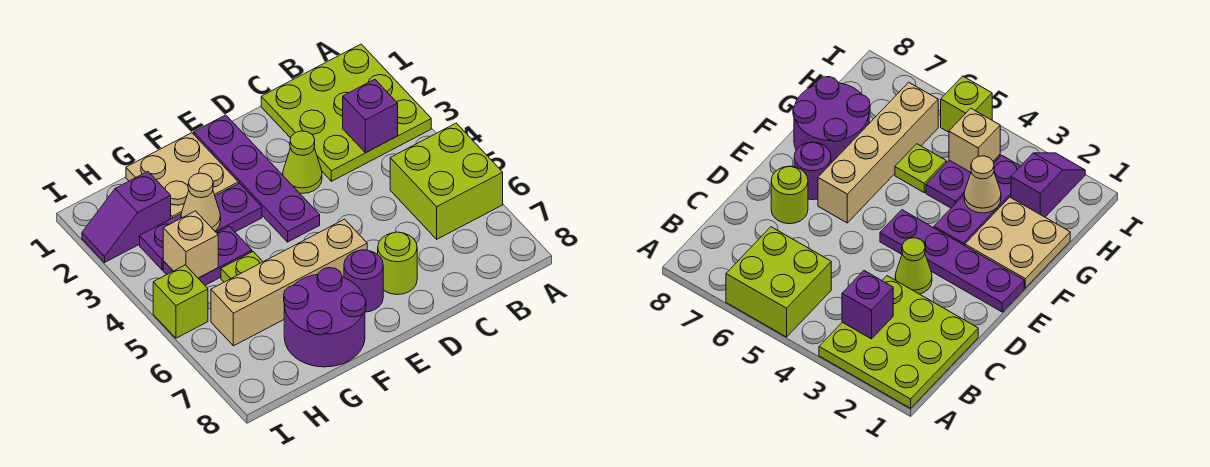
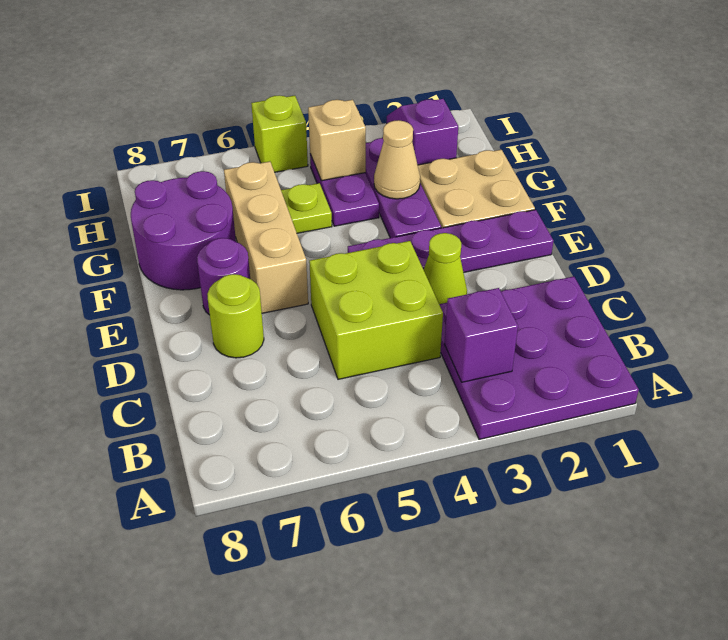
lime 3x3 plate [261,44,431,181] -> purple 3x3 plate [439,276,639,439]
lime 2x2 brick [390,123,503,239] -> lime 2x2 brick moved to [309,241,443,379]
tan 1x4 brick [211,219,367,346] -> tan 1x3 brick [224,162,308,313]

